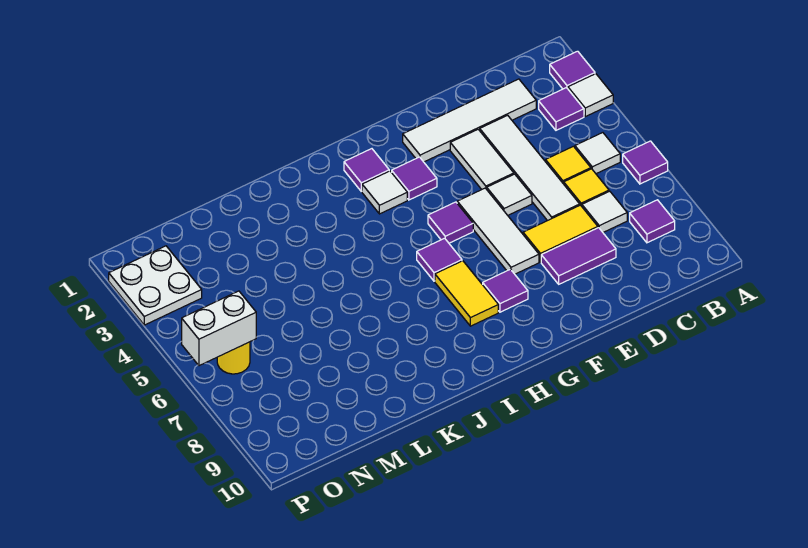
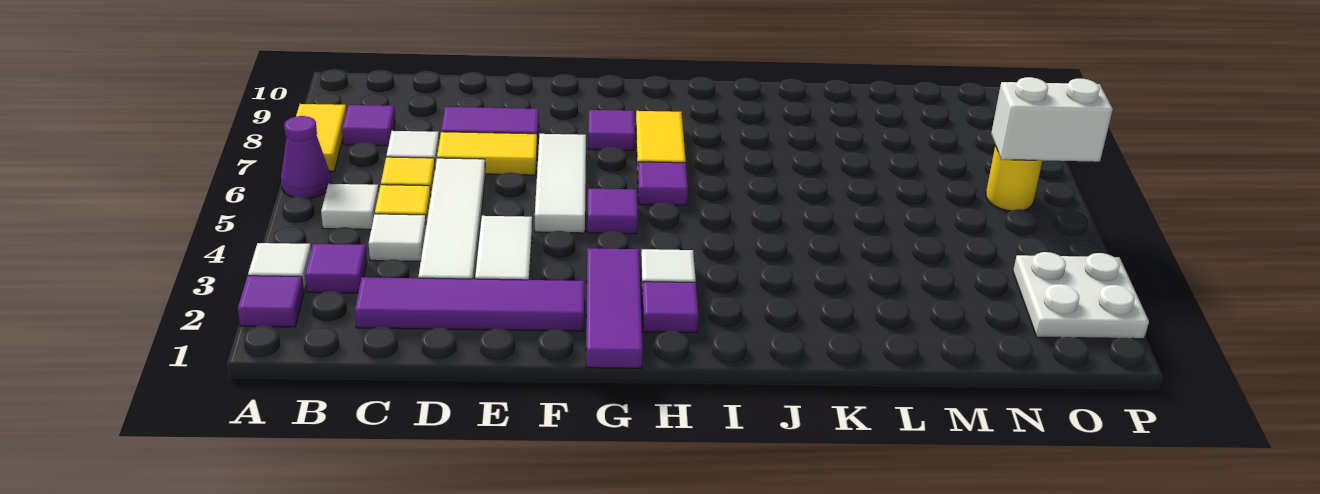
purple 1x1 tile [623,141,668,184] -> purple 1x1 cone [281,116,331,198]
none -> yellow 1x2 tile [296,104,346,171]
white 1x4 tile [403,79,536,162] -> purple 1x4 tile [355,277,584,331]
white 1x1 tile [487,174,532,215] -> white 1x1 tile moved to [369,214,426,261]
purple 1x1 tile [392,157,437,200] -> purple 1x3 tile [586,248,643,368]

